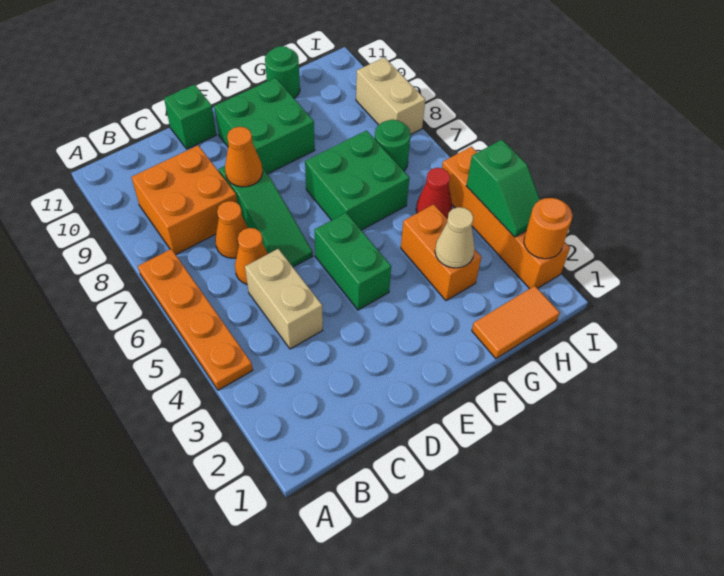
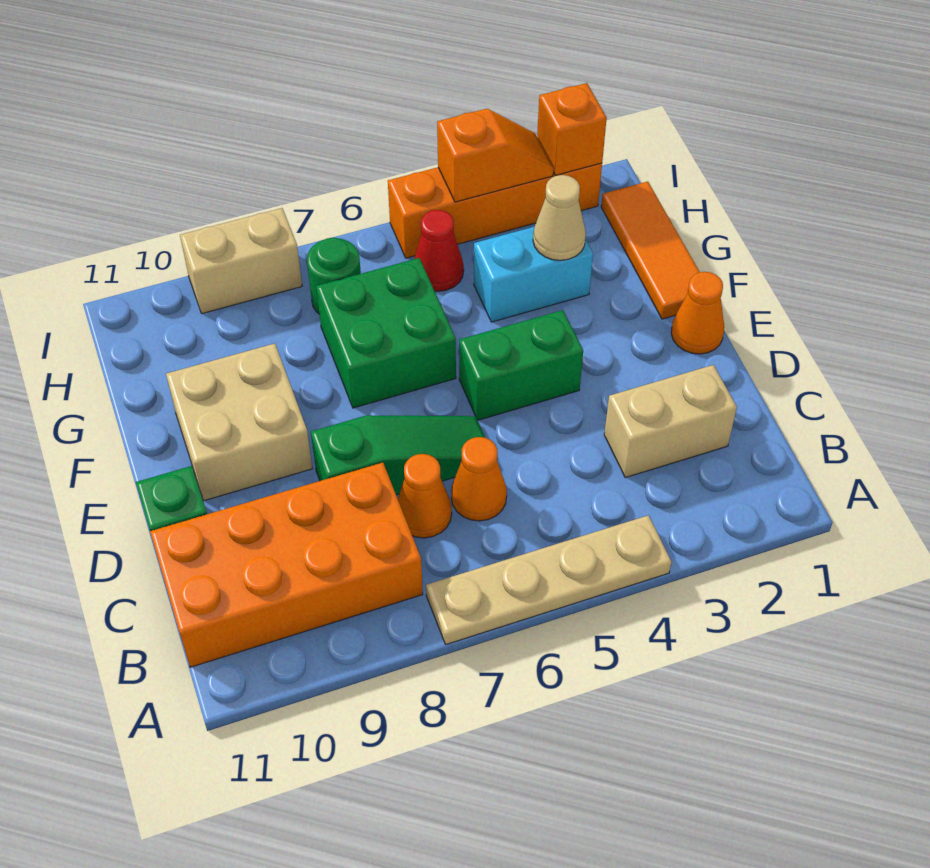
orange 1x4 plate [138,249,253,390] -> tan 1x4 plate [426,515,671,644]
orange 2x2 brick [132,146,237,255] -> orange 2x4 brick [150,462,423,667]
tan 1x2 brick [245,249,323,349] -> tan 1x2 brick moved to [604,365,737,478]
orange 1x1 cone [225,127,263,187] -> orange 1x1 cone moved to [671,272,724,354]
green 2x2 brick [214,78,315,174] -> tan 2x2 brick [166,343,312,501]
orange 1x2 tile [472,286,560,359] -> orange 1x3 tile [601,182,699,319]
orange 1x2 brick [401,204,481,301] -> cyan 1x2 brick [474,227,593,322]
green 1x1 round brick [265,46,300,98] -> none
orange 1x1 round brick [524,198,572,259] -> orange 1x1 brick [537,83,607,175]
green 1x2 slope [466,140,540,237] -> orange 1x2 slope [437,109,553,202]

